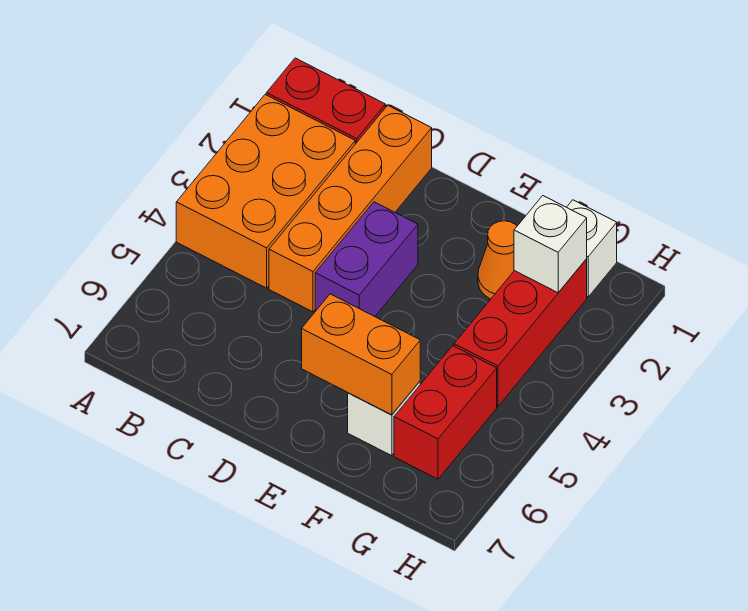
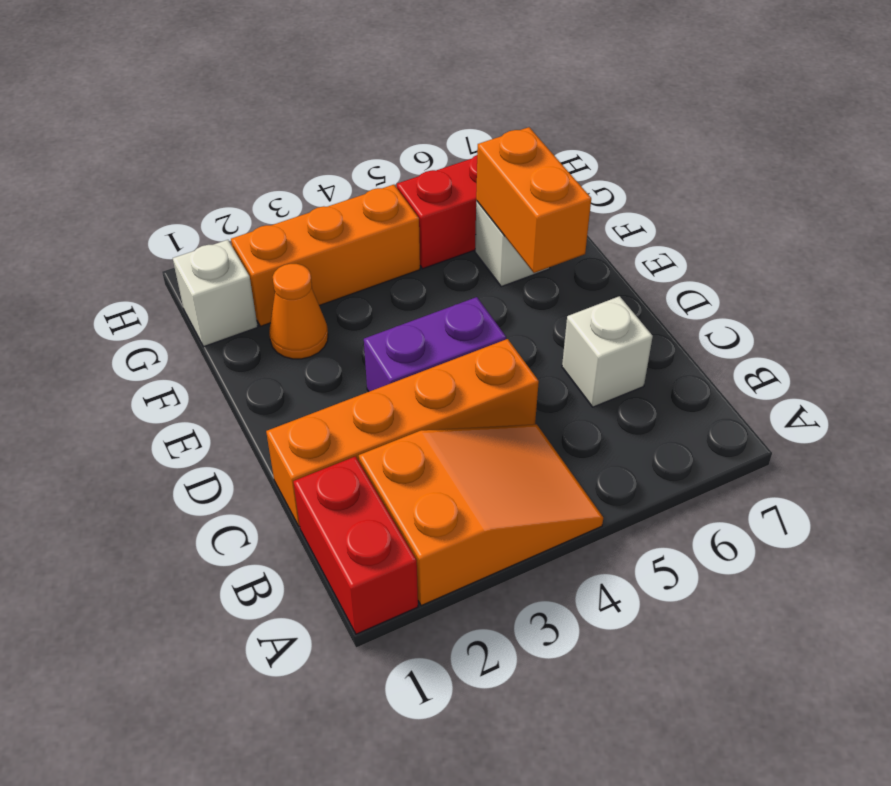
orange 2x3 brick [176,95,355,288] -> orange 2x3 slope [359,424,603,606]
red 1x3 brick [454,259,587,406] -> orange 1x3 brick [231,185,420,326]
white 1x1 brick [514,196,587,293] -> white 1x1 brick moved to [562,296,653,407]

